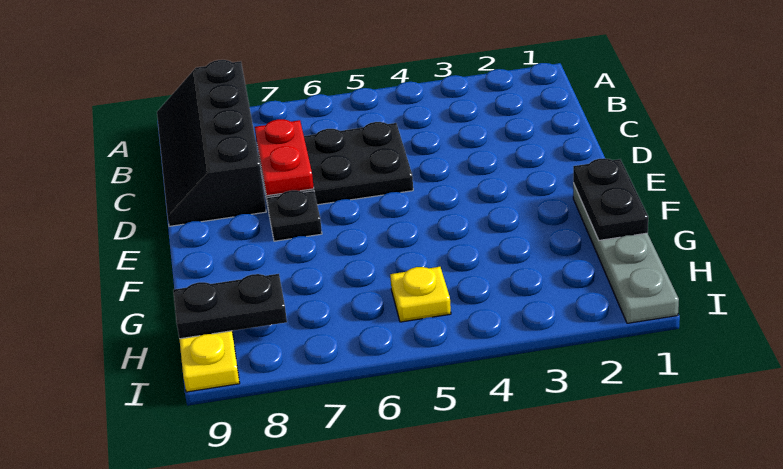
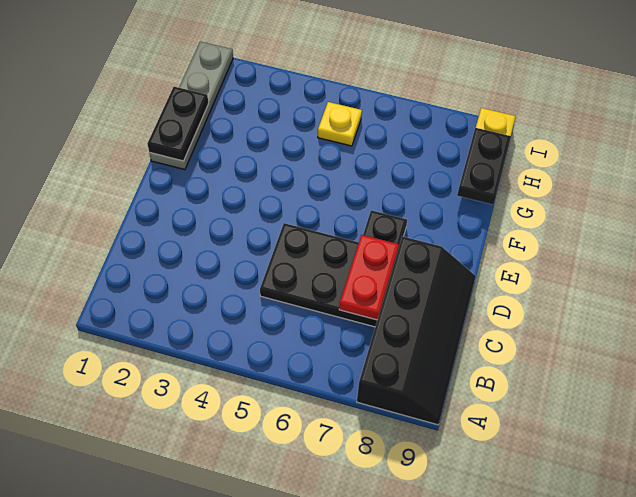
black 1x2 plate [173,274,287,339] -> black 1x2 plate turned to [457,128,511,205]

